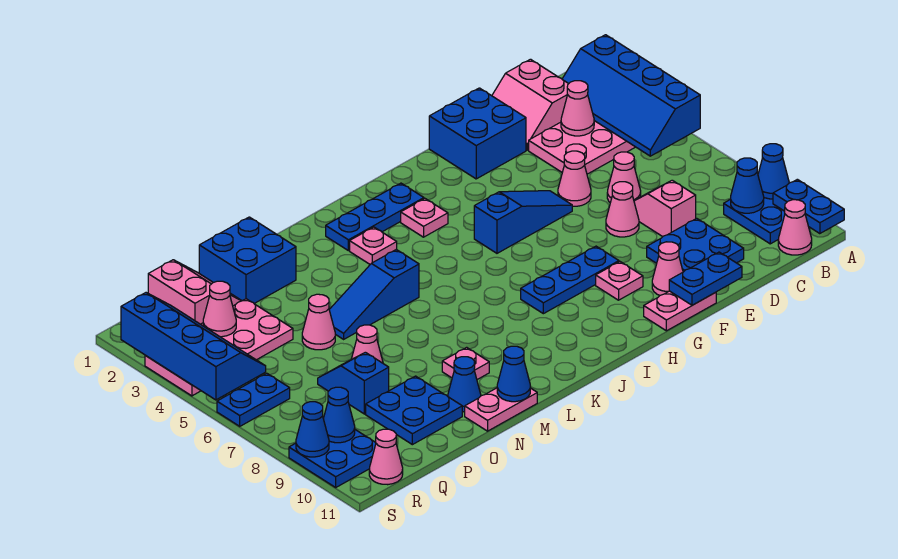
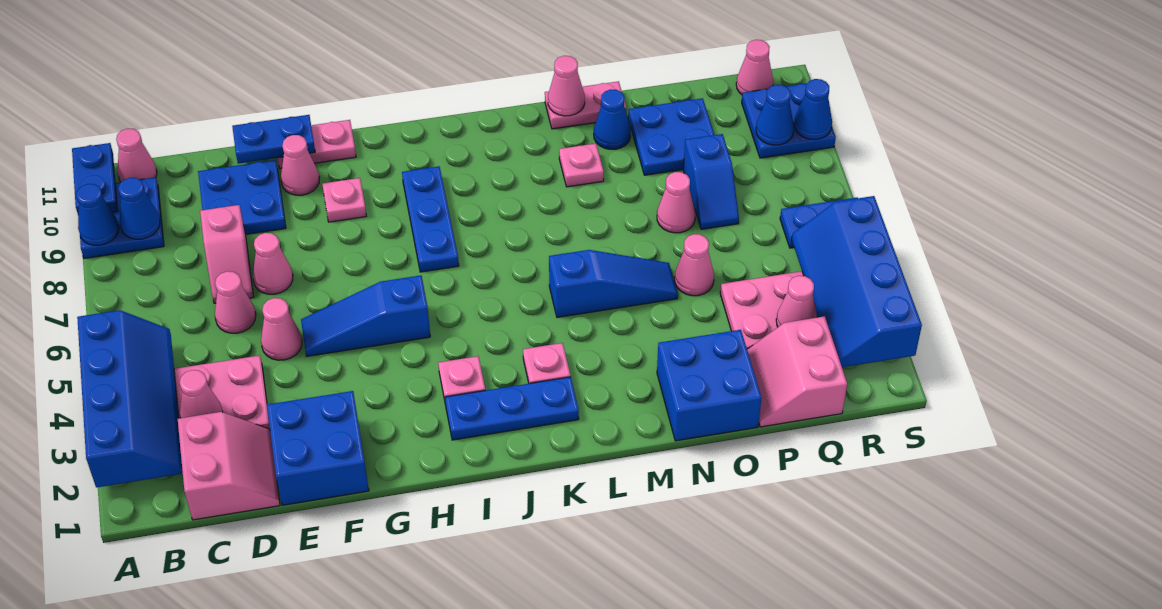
blue 1x3 plate [521,246,619,314] -> blue 1x3 plate turned to [402,166,459,272]
blue 1x1 cone [497,346,530,402] -> pink 1x1 cone [548,56,585,116]

